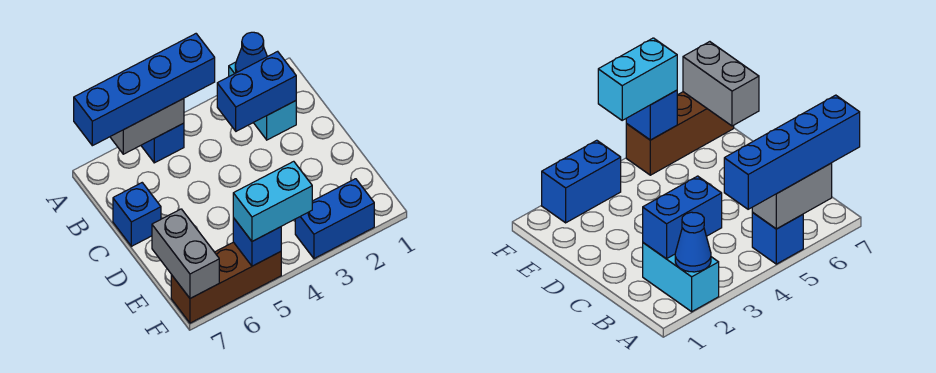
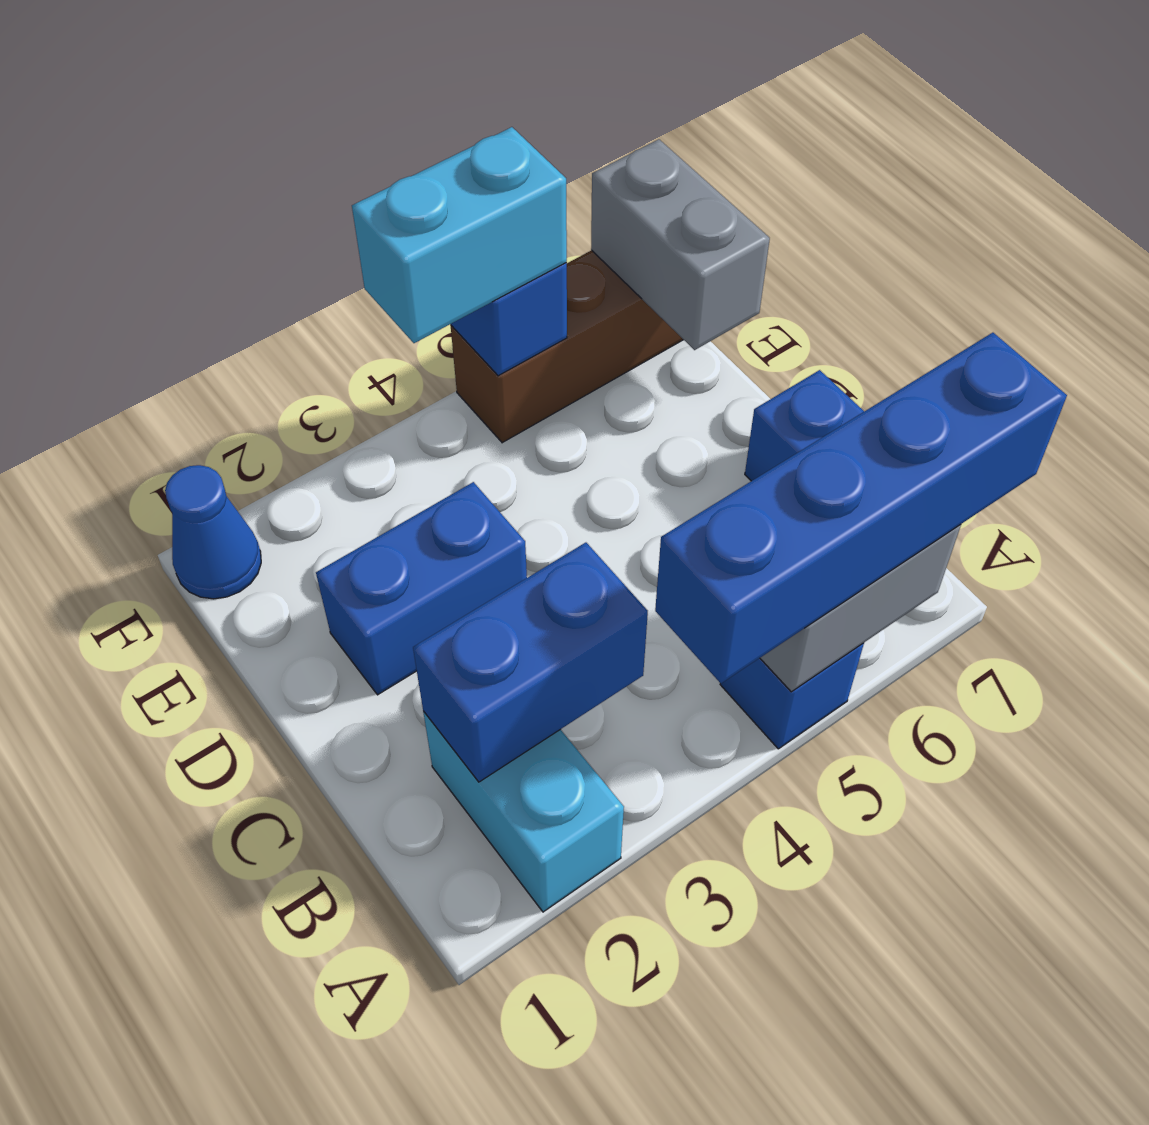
blue 1x1 cone [235,32,267,73] -> blue 1x1 cone moved to [165,465,261,599]
blue 1x2 brick [295,179,374,259] -> blue 1x2 brick moved to [316,482,527,695]

